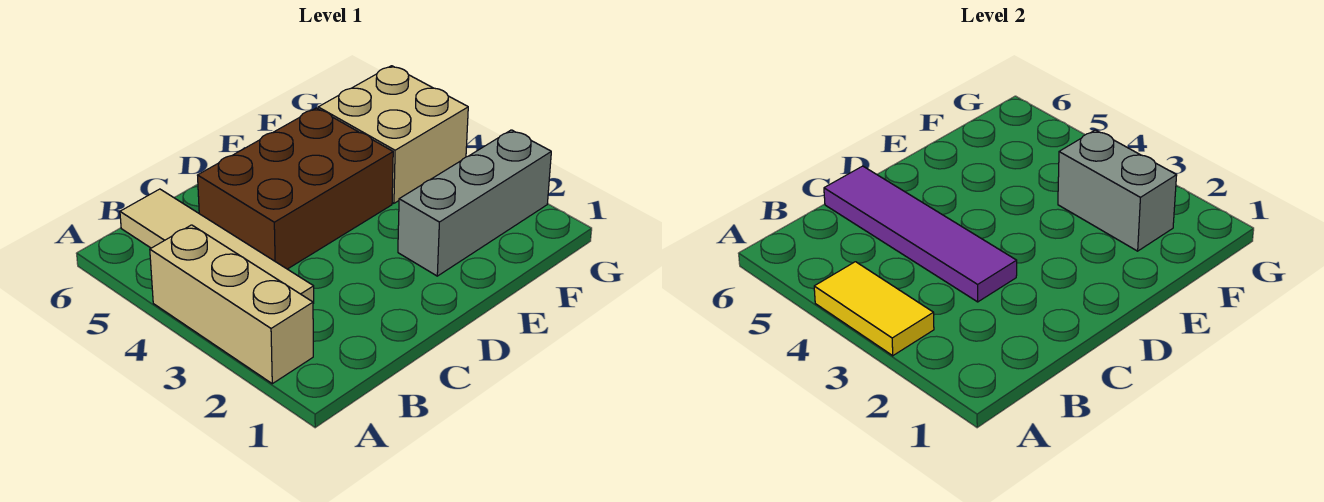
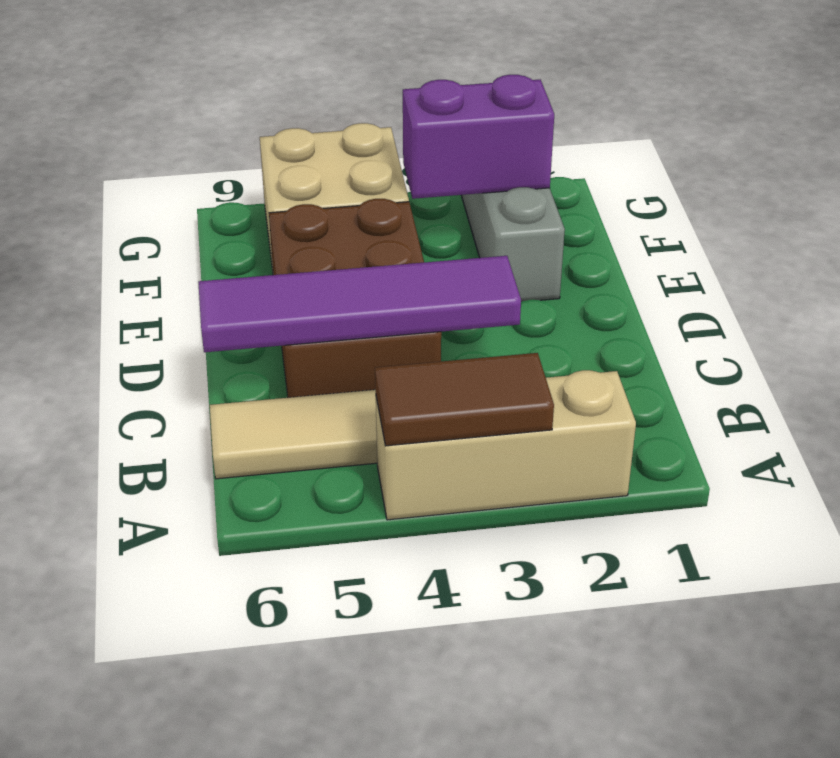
yellow 1x2 tile [814,262,934,356] -> brown 1x2 tile [375,353,554,446]
grey 1x2 brick [1058,130,1177,251] -> purple 1x2 brick [403,75,554,199]

